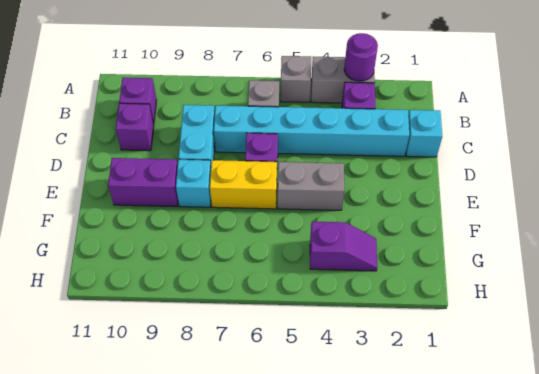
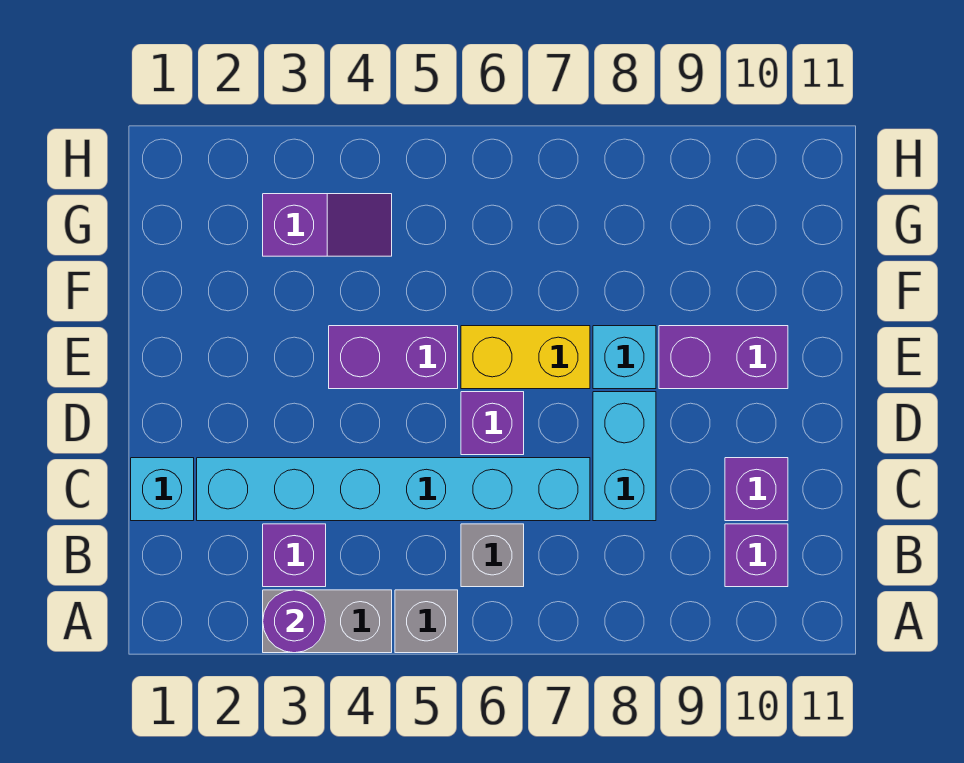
grey 1x2 brick [278,162,344,210] -> purple 1x2 brick [329,326,458,389]
purple 1x2 slope [310,222,377,271] -> purple 1x2 slope turned to [263,194,392,256]

